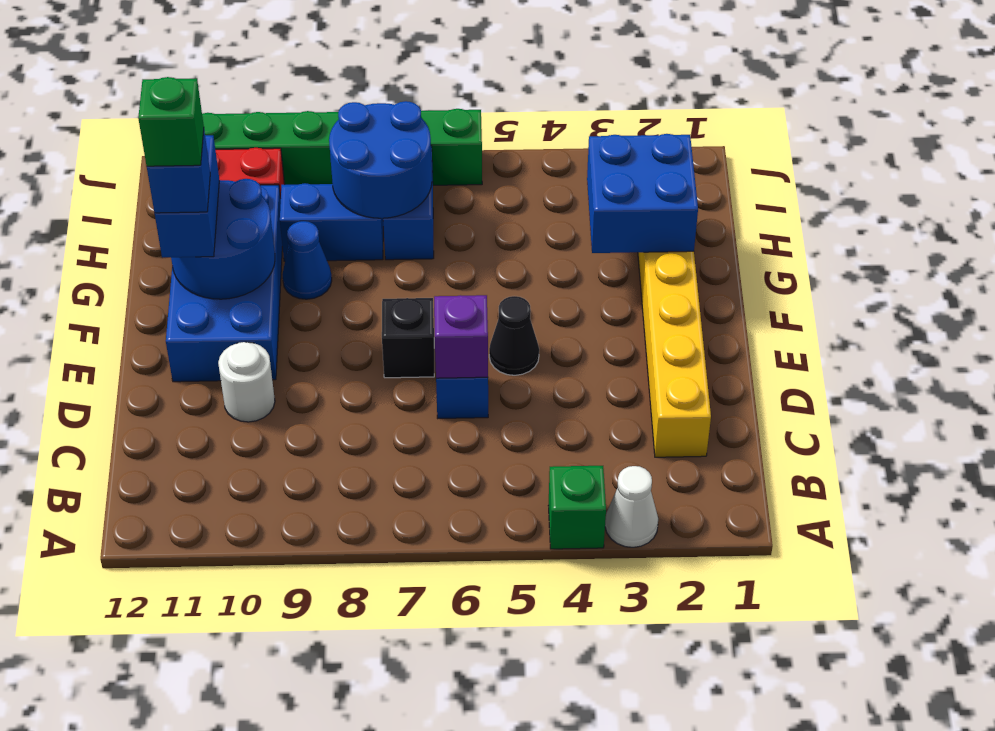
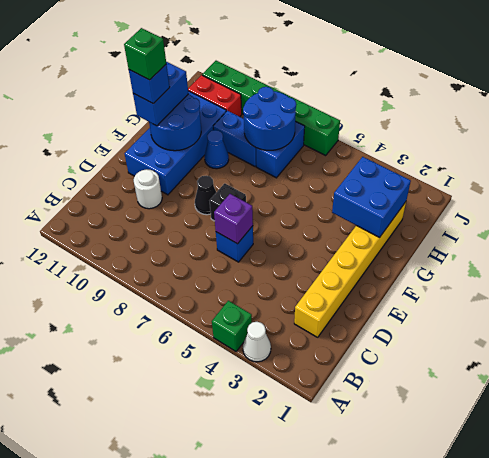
black 1x1 cone [489,296,539,375] -> black 1x1 cone moved to [195,176,216,215]

